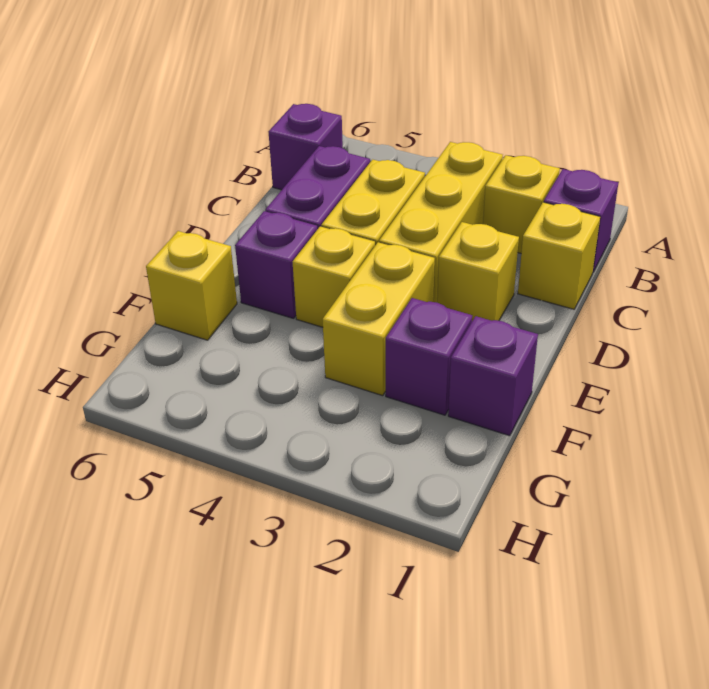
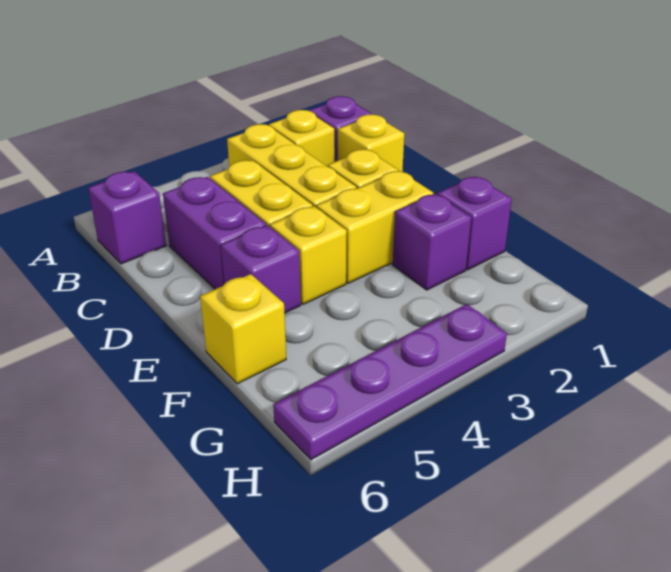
yellow 1x2 brick [323,242,435,396] -> yellow 1x2 brick turned to [316,171,433,283]
none -> purple 1x4 plate [273,304,507,460]

